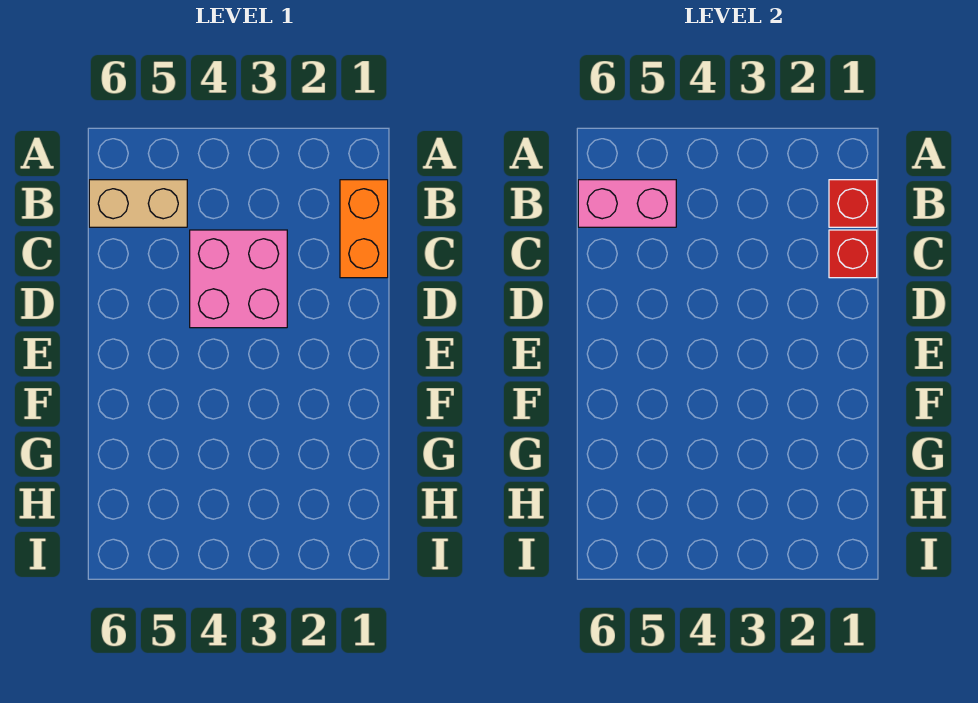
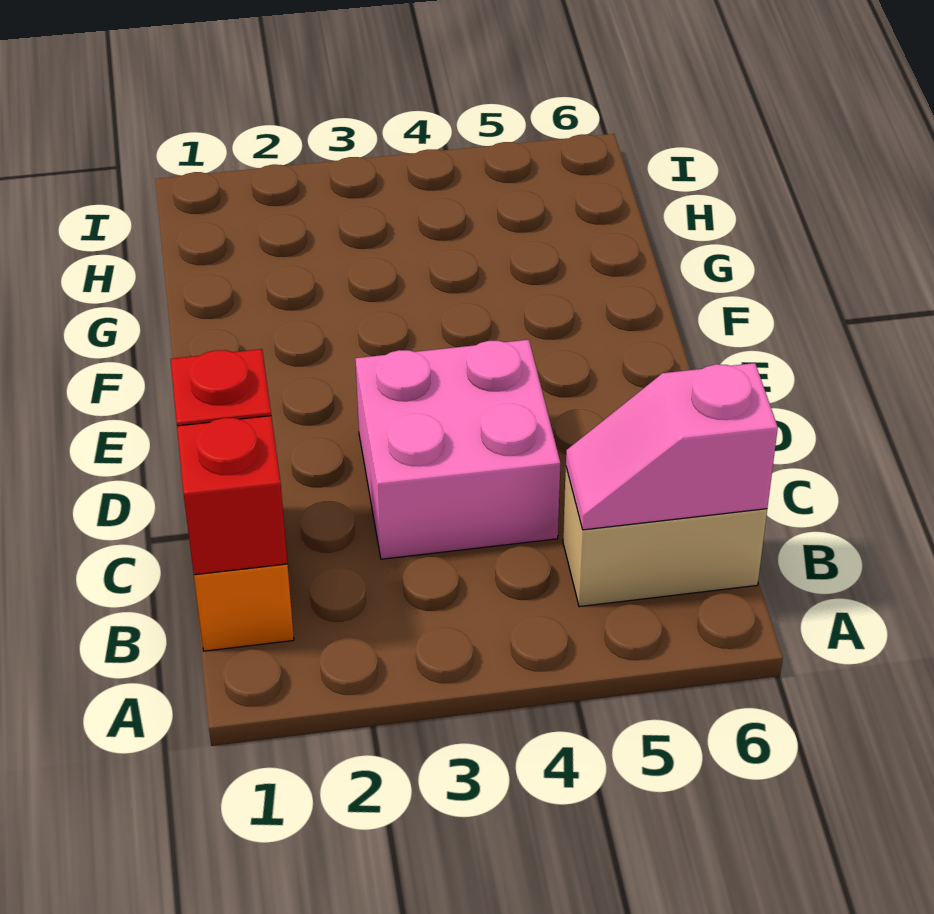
pink 1x2 brick [578,180,676,227] -> pink 1x2 slope [566,363,778,530]

